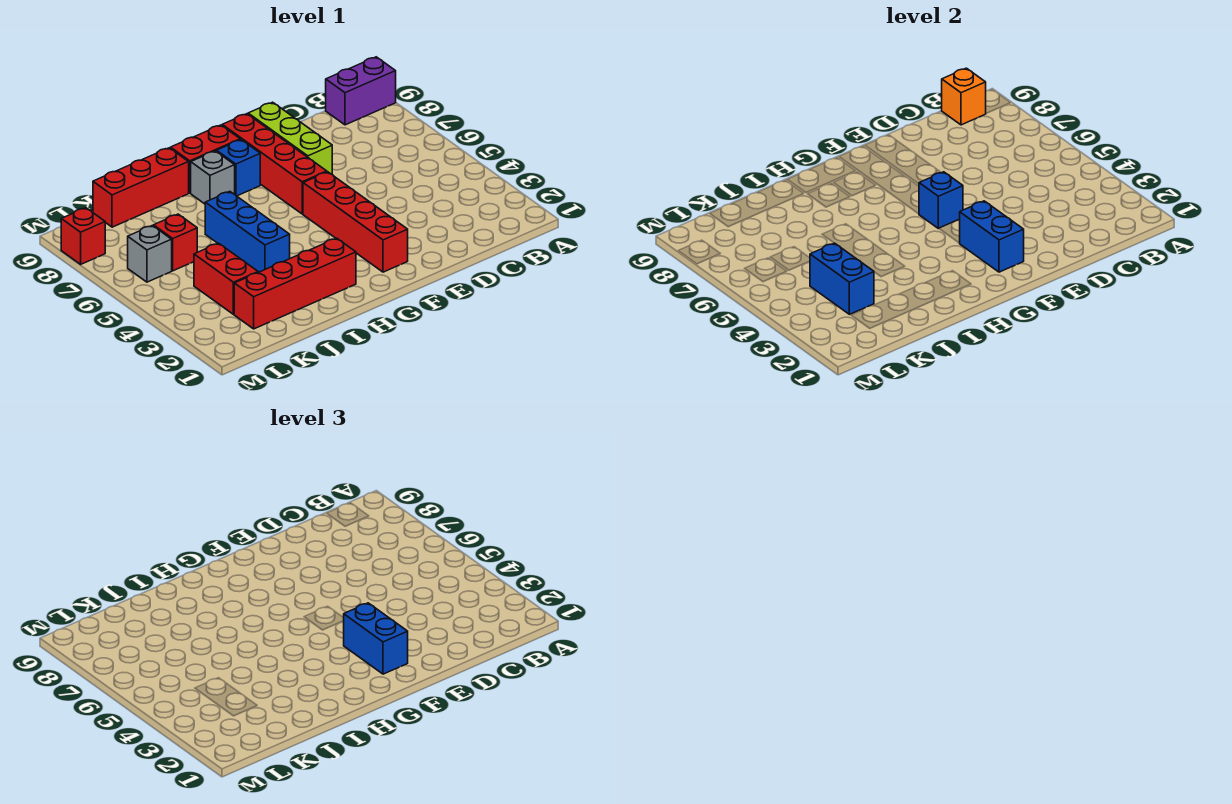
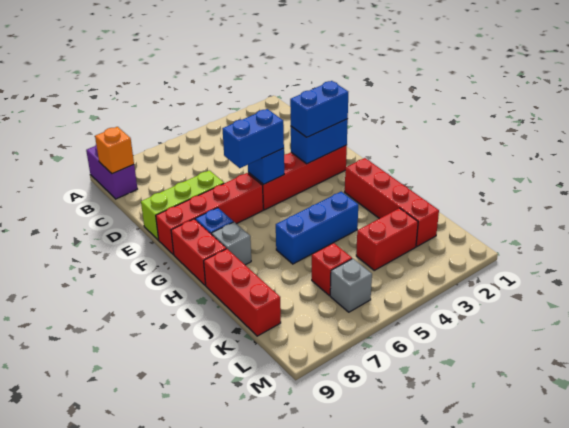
blue 1x2 brick [810,243,874,314] -> blue 1x2 brick moved to [223,109,284,168]
red 1x1 brick [61,208,105,264] -> none

